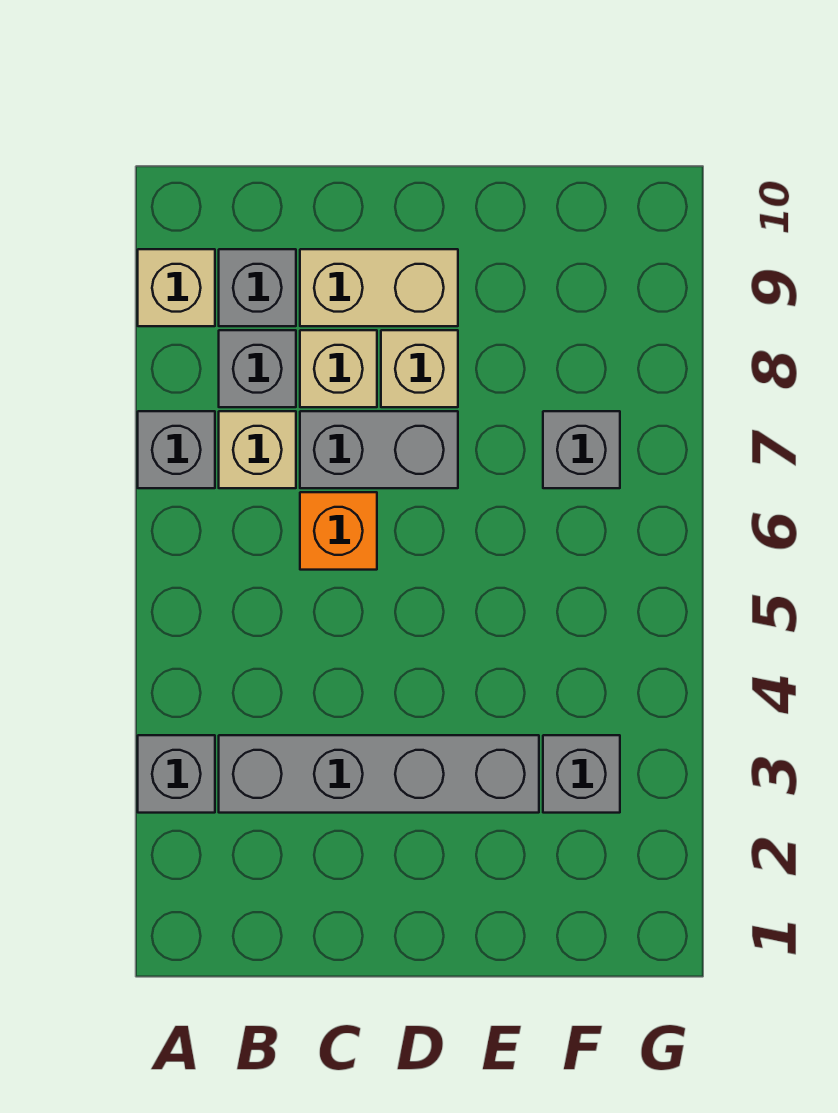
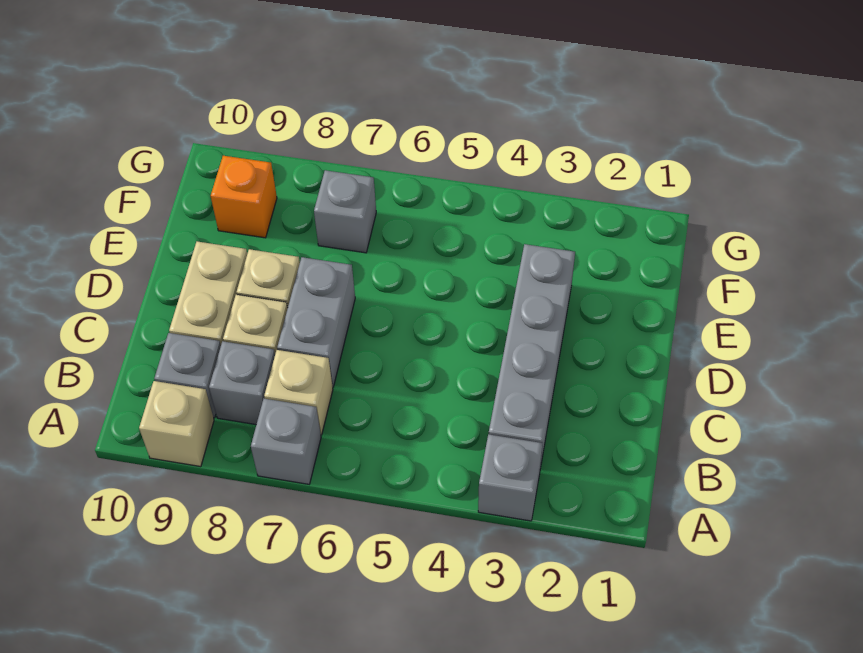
orange 1x1 brick [300,492,377,570] -> orange 1x1 brick moved to [211,156,277,238]
grey 1x1 brick [543,735,620,813] -> none

